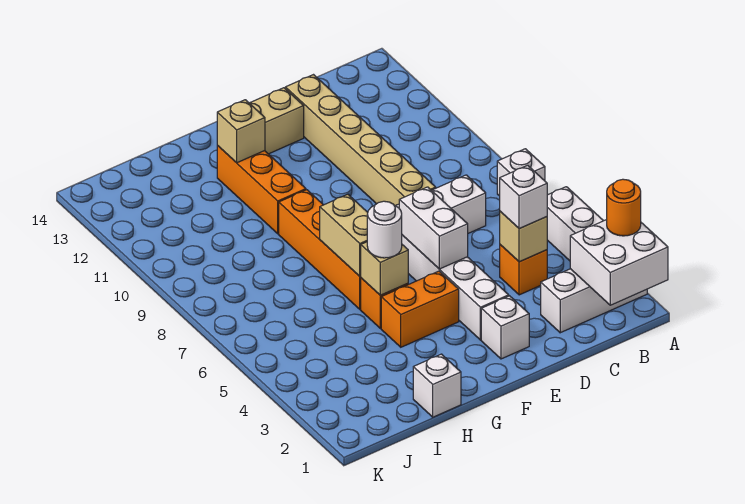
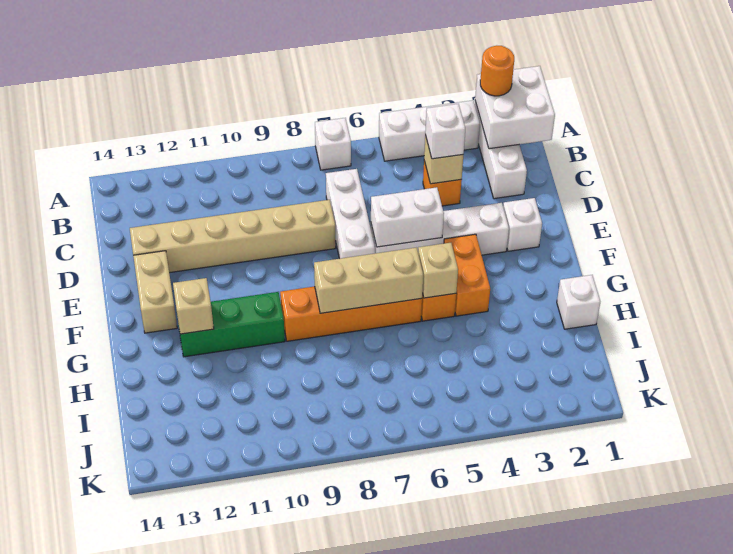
white 1x1 round brick [367,201,402,258] -> none
tan 1x2 brick [320,194,368,276] -> tan 1x3 brick [314,248,423,313]
orange 1x3 brick [217,146,306,234] -> green 1x3 brick [177,292,285,357]

